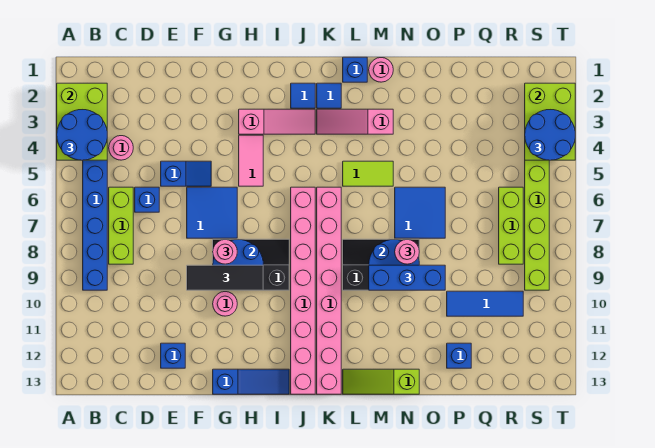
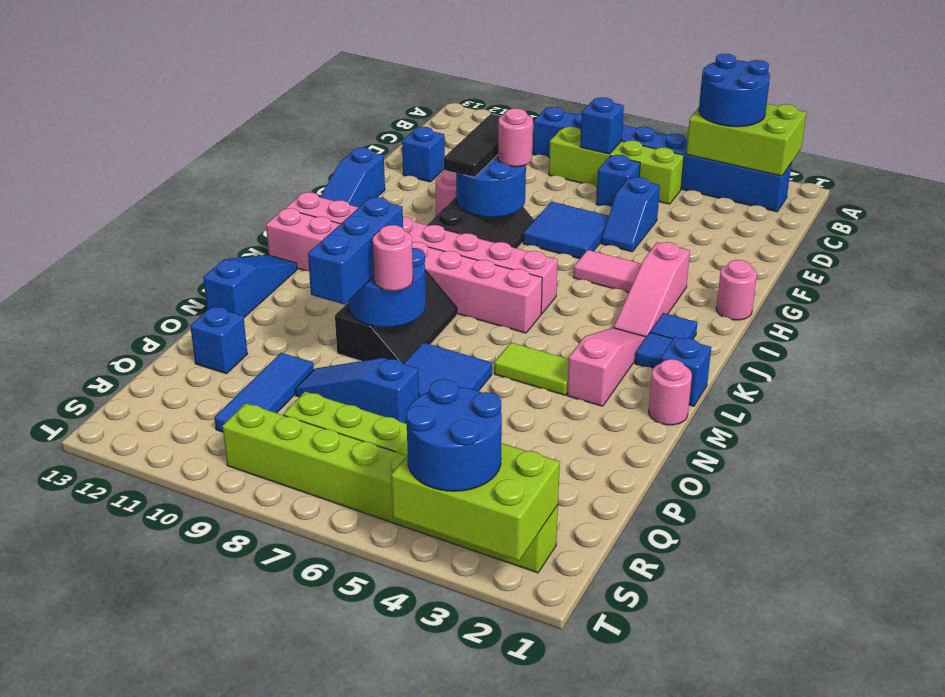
pink 1x1 round brick [109,136,133,160] -> pink 1x1 round brick moved to [716,260,757,320]
lime 1x3 brick [109,187,133,264] -> lime 1x4 brick [549,127,684,204]
none -> blue 1x1 brick [580,97,624,154]
lime 1x2 tile [343,161,393,186] -> lime 1x2 tile turned to [494,343,569,395]
lime 1x3 slope [343,369,419,394] -> blue 1x3 slope [203,255,297,317]
none -> blue 1x3 slope [295,358,419,423]

